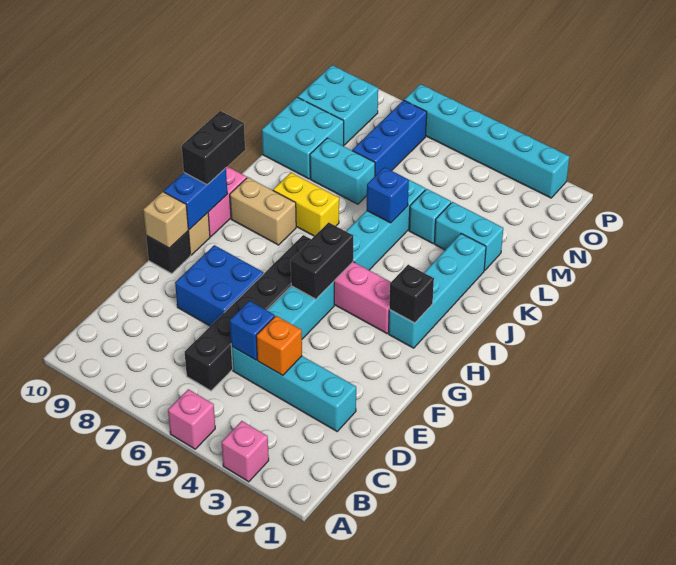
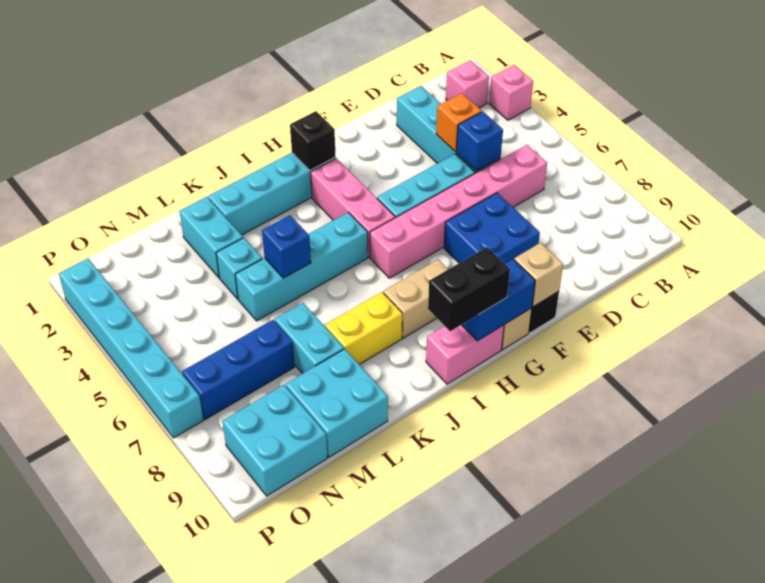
pink 1x1 brick [168,389,215,449] -> pink 1x1 brick moved to [446,60,489,108]
black 1x6 brick [185,235,311,391] -> pink 1x6 brick [370,145,547,278]
black 1x2 brick [291,222,353,299] -> none
tan 1x2 brick [230,177,296,245] -> tan 1x2 brick turned to [383,260,448,338]
yellow 1x2 brick [273,173,339,236] -> yellow 1x2 brick turned to [325,292,402,364]

